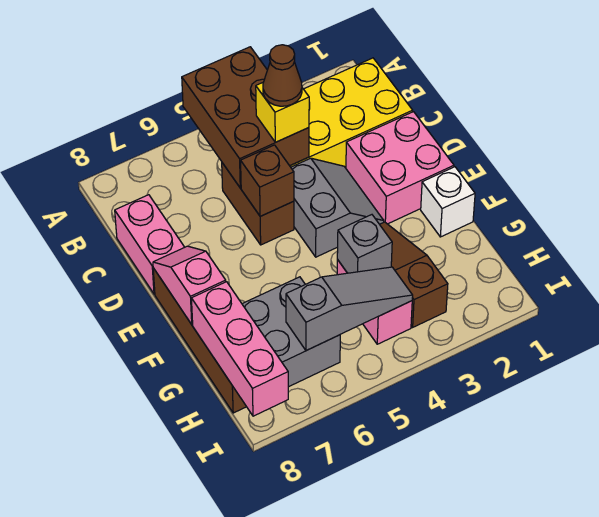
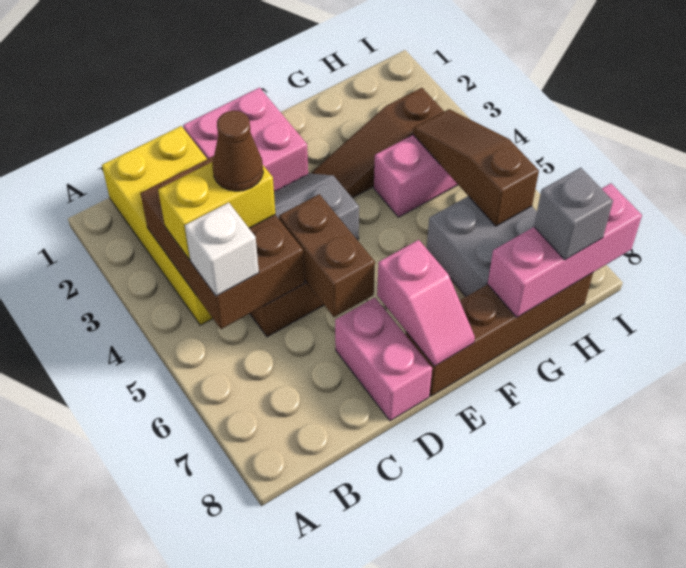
brown 2x3 brick [182,47,309,188] -> brown 2x3 brick turned to [140,156,304,329]
yellow 1x1 brick [256,83,309,142] -> yellow 1x2 brick [158,162,275,260]
pink 1x2 brick [115,195,185,294] -> pink 1x2 brick turned to [335,297,432,421]
brown 1x1 brick [241,145,294,216] -> brown 1x2 brick [279,194,375,317]
pink 1x2 slope [153,246,226,325] -> pink 1x2 slope turned to [377,240,475,366]
white 1x1 brick [421,167,475,237] -> white 1x1 brick moved to [185,202,259,296]
grey 1x1 brick [337,215,392,273] -> grey 1x1 brick moved to [534,168,613,260]
grey 1x3 slope [286,267,413,351] -> brown 1x3 slope [413,109,539,226]

